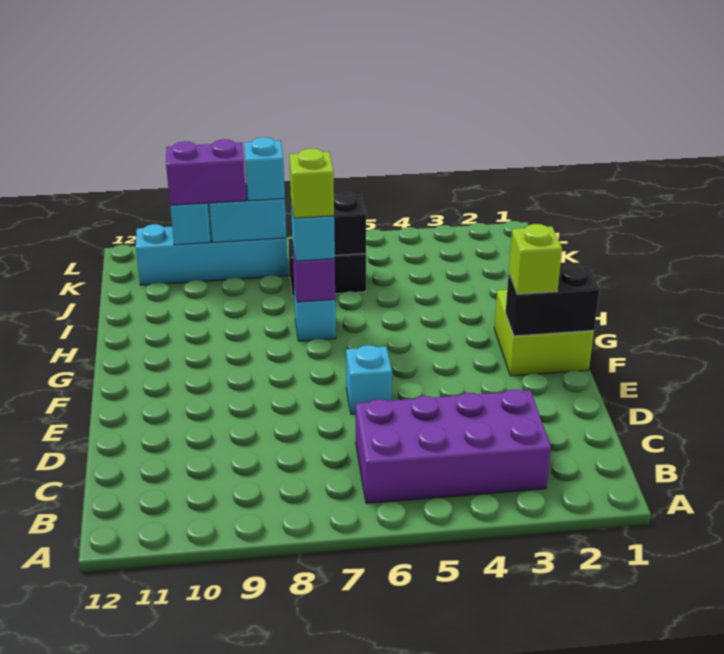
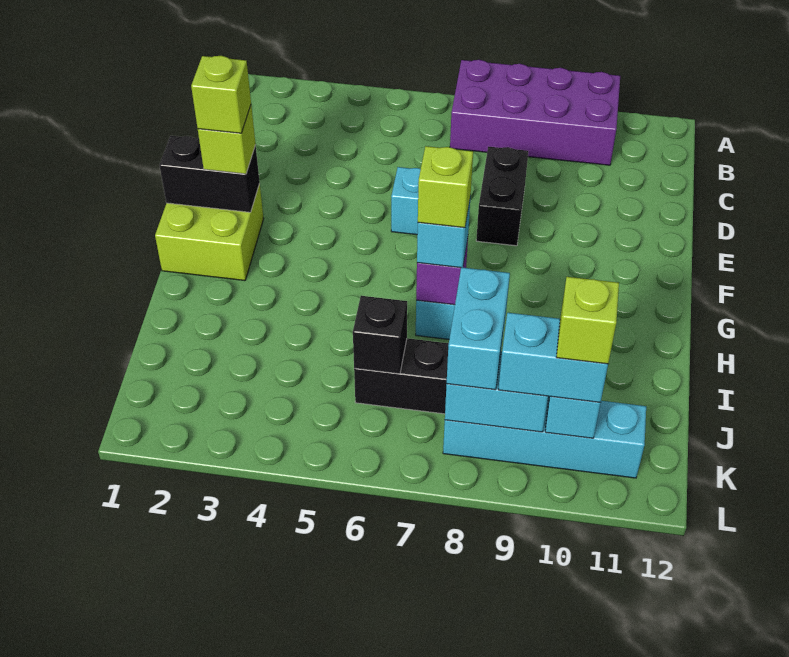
purple 2x4 brick [356,389,551,503] -> purple 2x4 brick moved to [450,60,620,165]
none -> black 1x2 brick [476,147,528,246]
none -> lime 1x1 brick [191,56,251,133]
cyan 1x1 brick [244,137,285,201] -> cyan 1x2 brick [447,267,510,390]
purple 1x2 brick [166,139,246,206] -> cyan 1x2 brick [498,313,608,402]
none -> lime 1x1 brick [557,277,619,364]

